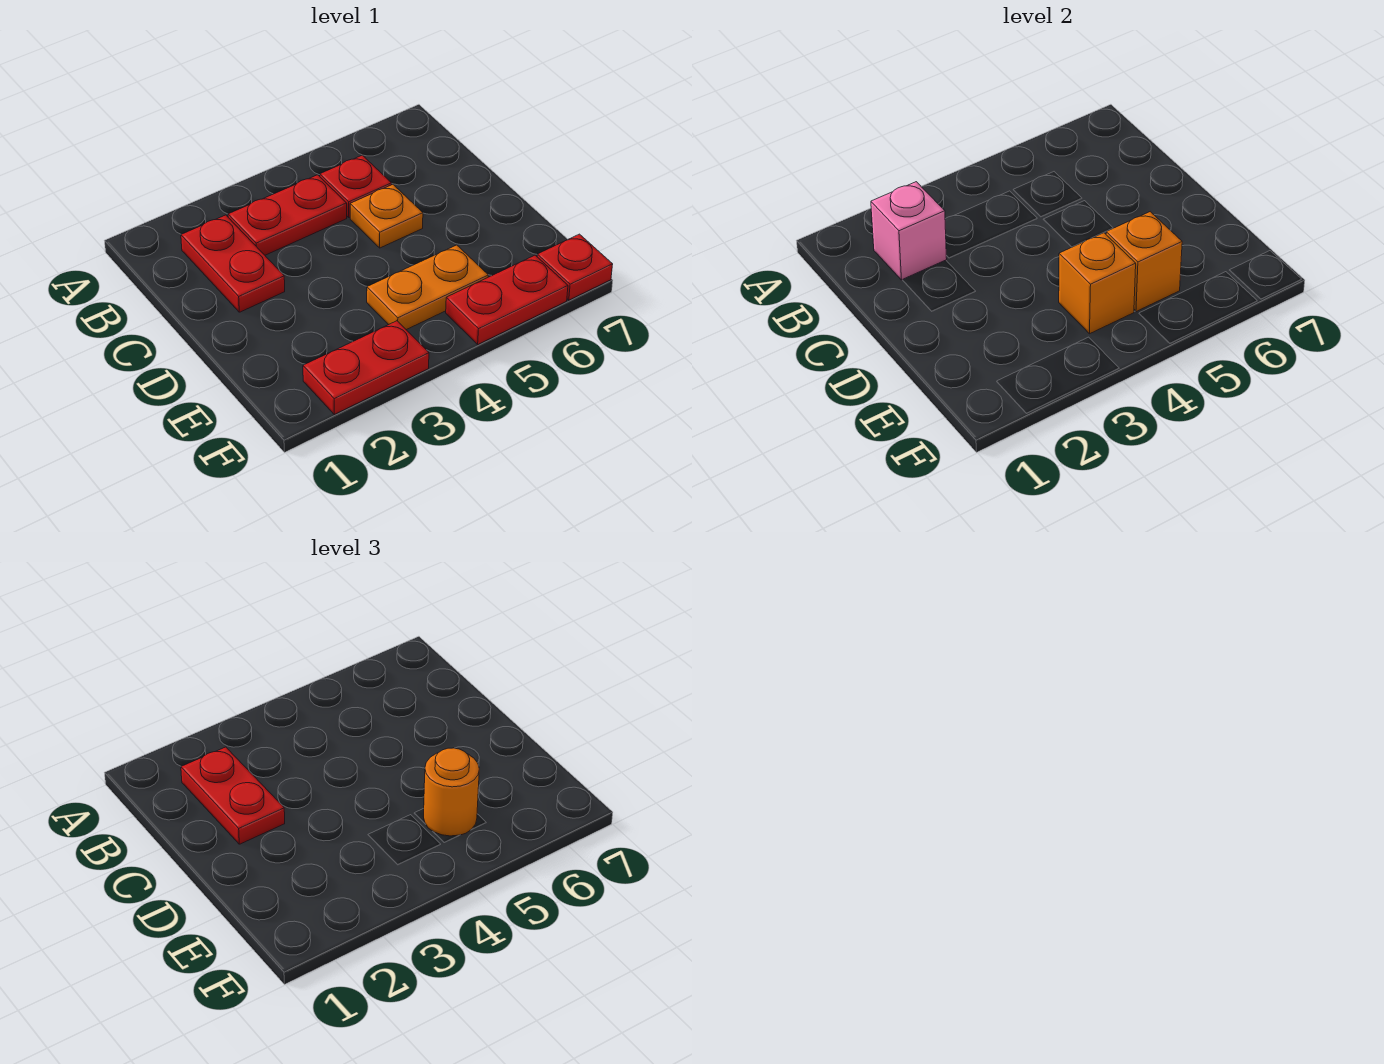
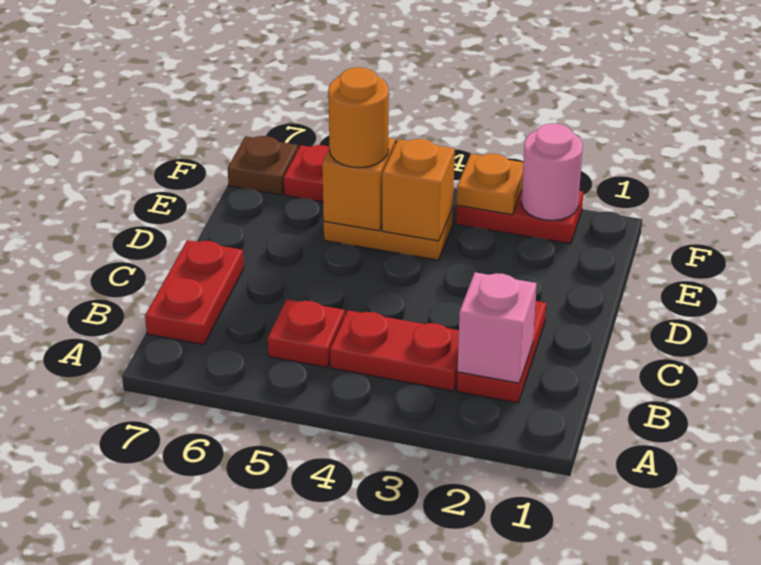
red 1x2 plate [181,747,285,844] -> red 1x2 plate moved to [145,240,244,345]
orange 1x1 plate [350,185,423,248] -> orange 1x1 plate moved to [457,154,523,215]
none -> pink 1x1 round brick [521,123,583,221]
red 1x1 plate [537,234,613,300] -> brown 1x1 plate [228,136,298,195]

